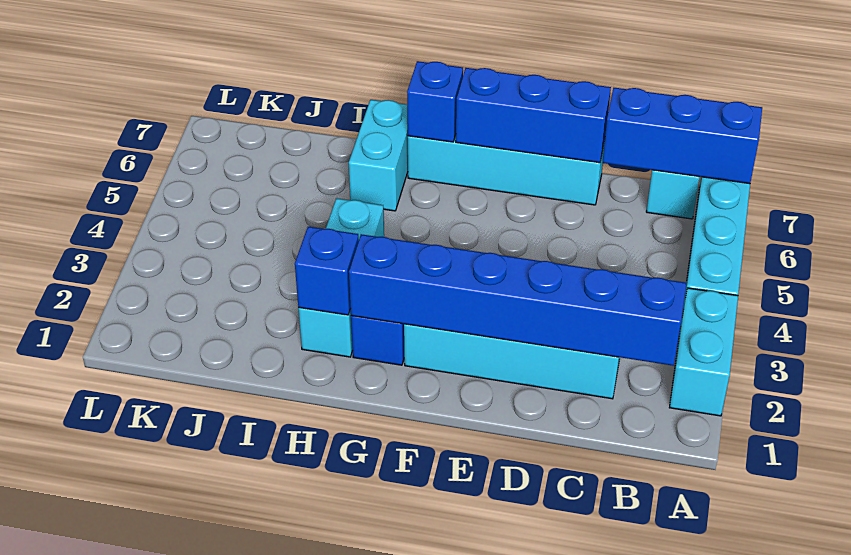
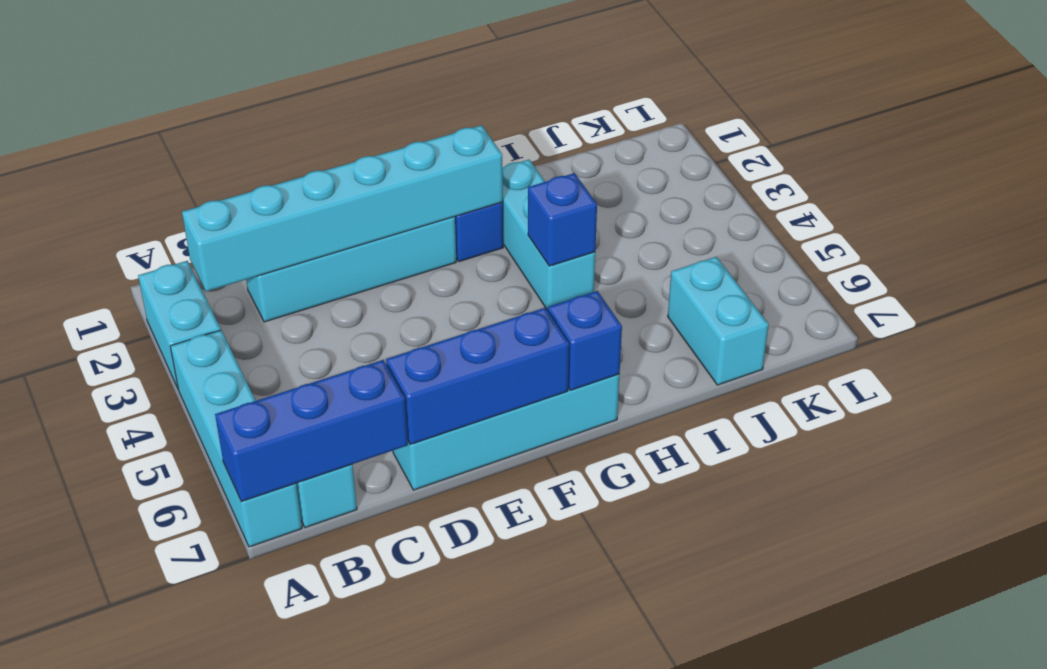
blue 1x6 brick [349,234,687,366] -> cyan 1x6 brick [182,125,503,292]
blue 1x1 brick [295,227,359,315] -> blue 1x1 brick moved to [528,173,597,266]
cyan 1x2 brick [349,100,408,211] -> cyan 1x2 brick moved to [668,257,769,385]

